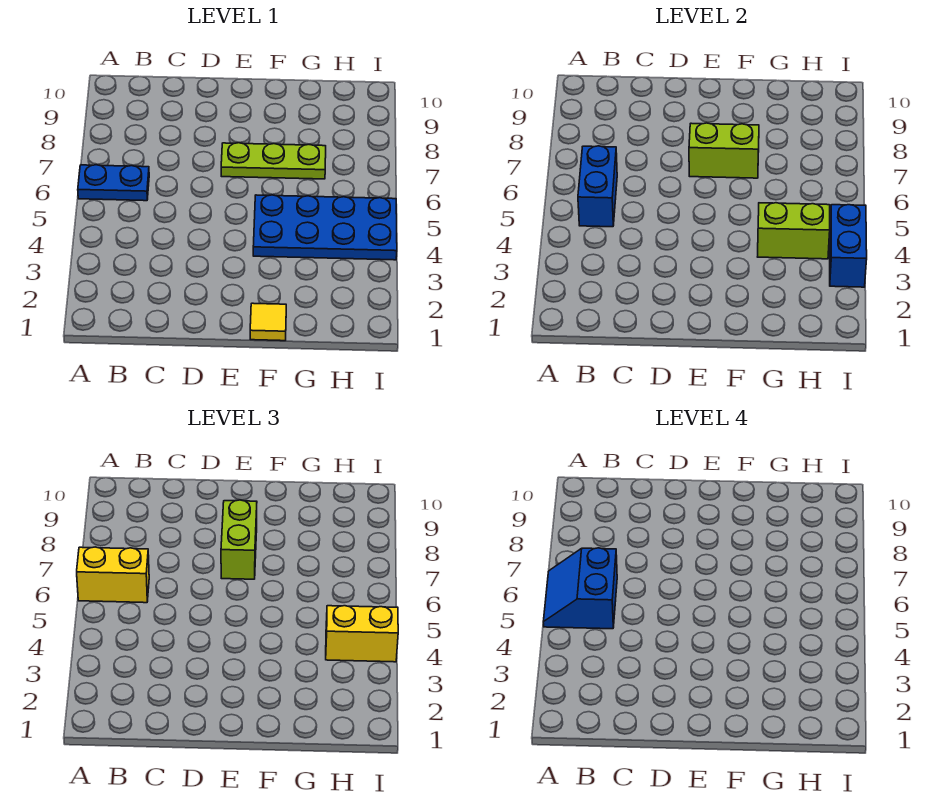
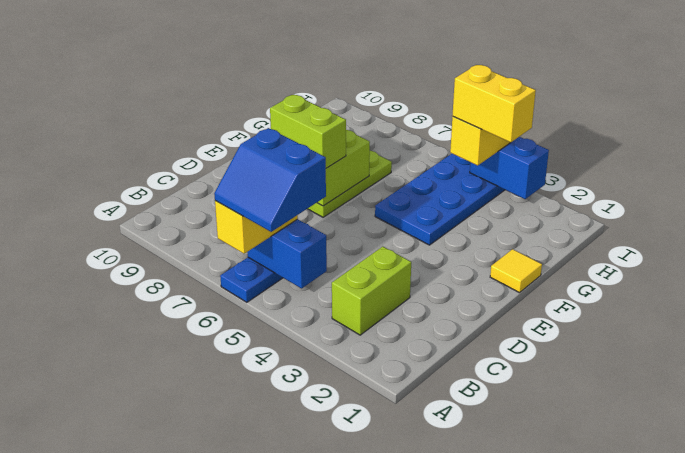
lime 1x2 brick [758,203,830,259] -> lime 1x2 brick moved to [332,247,411,335]
none -> yellow 1x2 brick [452,65,536,143]

